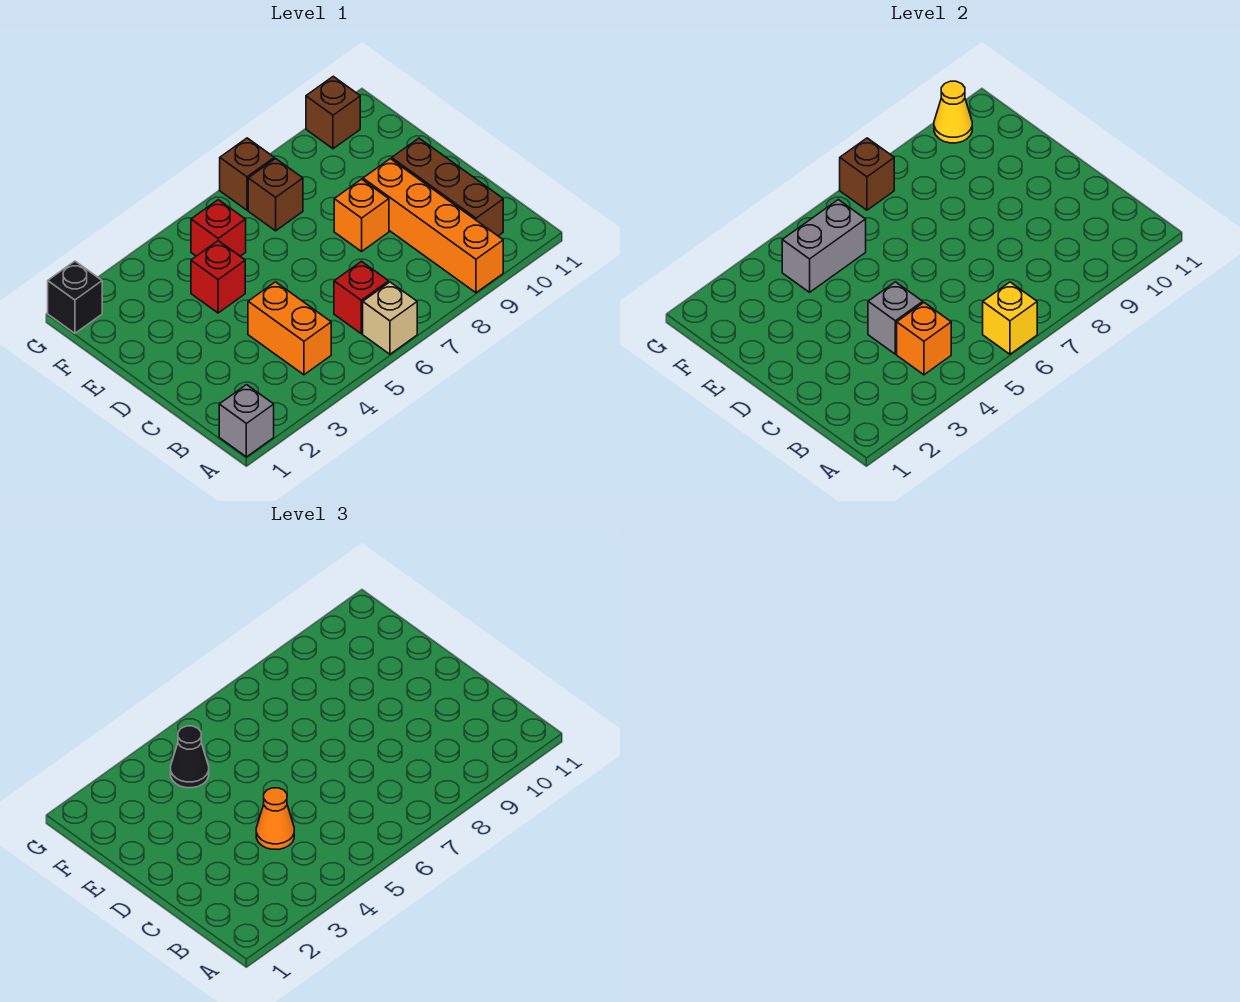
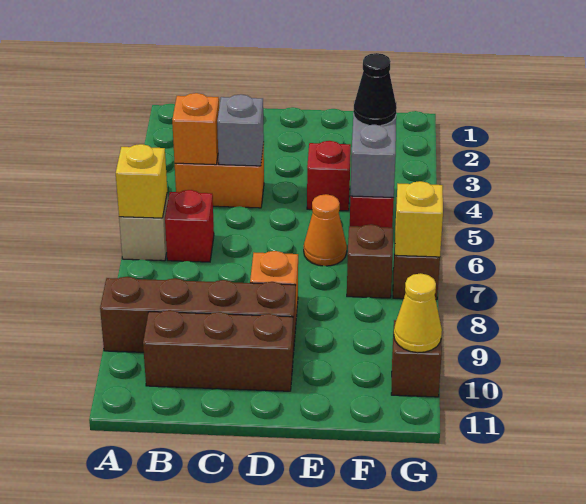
grey 1x1 brick [219,385,274,457] -> none
orange 1x4 brick [363,159,503,293] -> brown 1x4 brick [100,277,296,355]
orange 1x1 cone [256,788,294,849] -> orange 1x1 cone moved to [304,194,347,266]
black 1x1 brick [48,261,102,333] -> none
brown 1x1 brick [840,138,894,210] -> yellow 1x1 brick [395,181,443,257]

